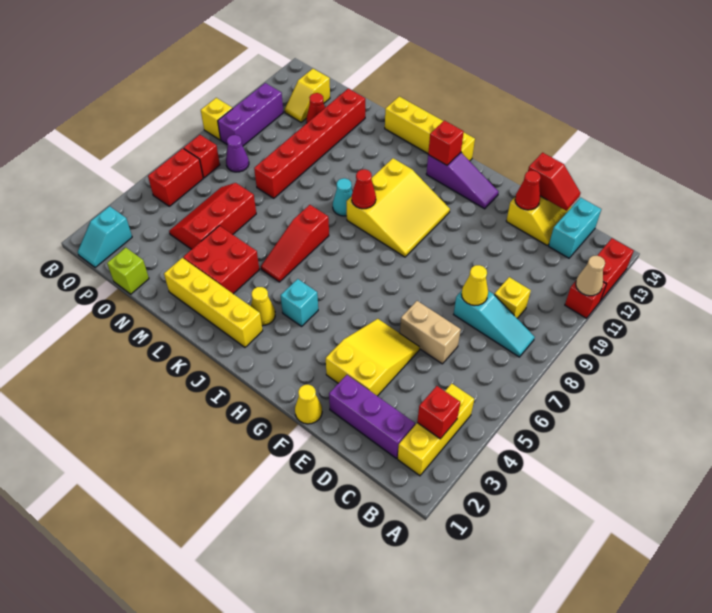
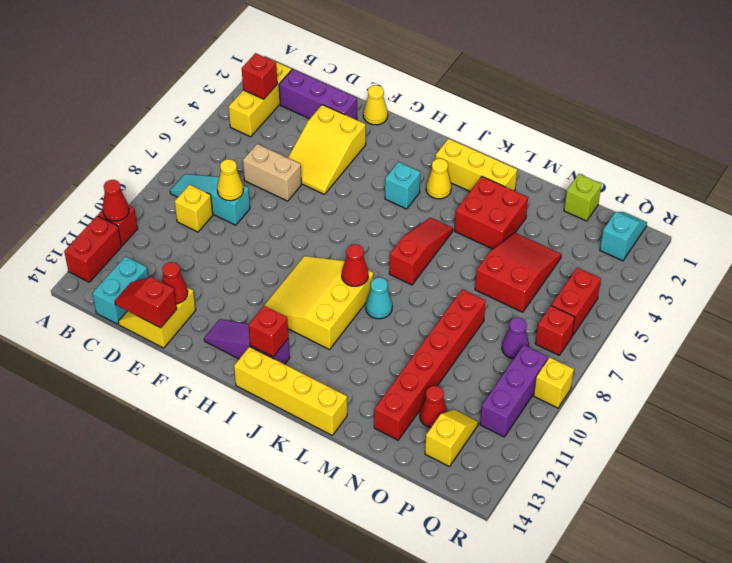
tan 1x1 cone [576,256,605,296] -> red 1x1 cone [102,180,129,221]
yellow 1x4 brick [164,258,263,347] -> yellow 1x3 brick [436,139,517,191]
red 2x3 slope [169,183,256,249] -> red 2x3 slope turned to [475,233,562,312]

